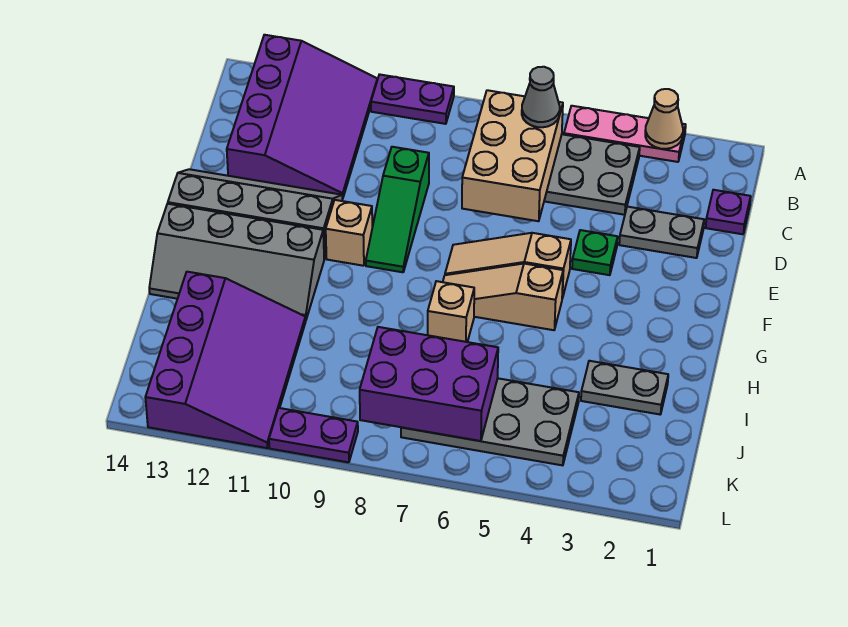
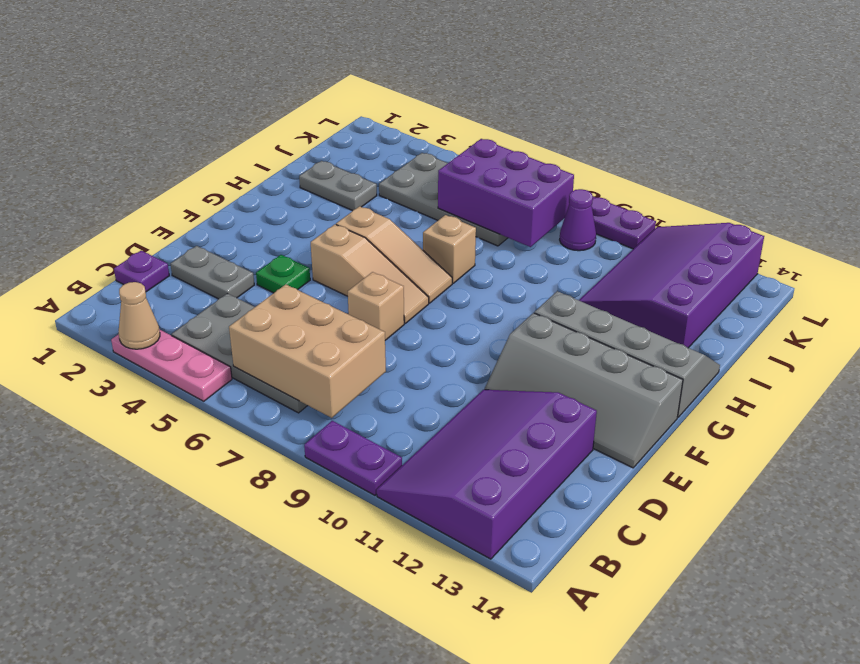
tan 2x3 brick [462,90,563,221] -> tan 2x3 brick turned to [229,284,386,418]
grey 1x1 cone [522,67,560,127] -> none
green 1x3 slope [366,147,429,272] -> none
tan 1x1 brick [326,200,372,266] -> tan 1x1 brick moved to [348,272,404,340]
none -> purple 1x1 cone [560,189,596,251]

